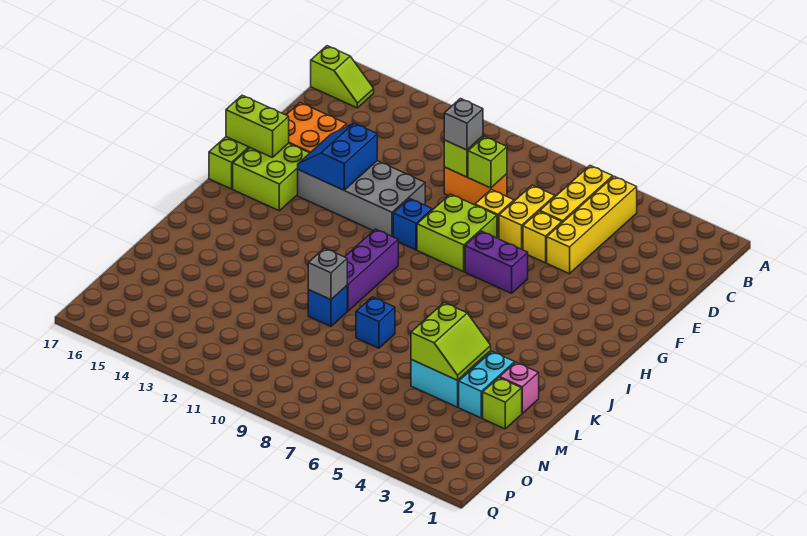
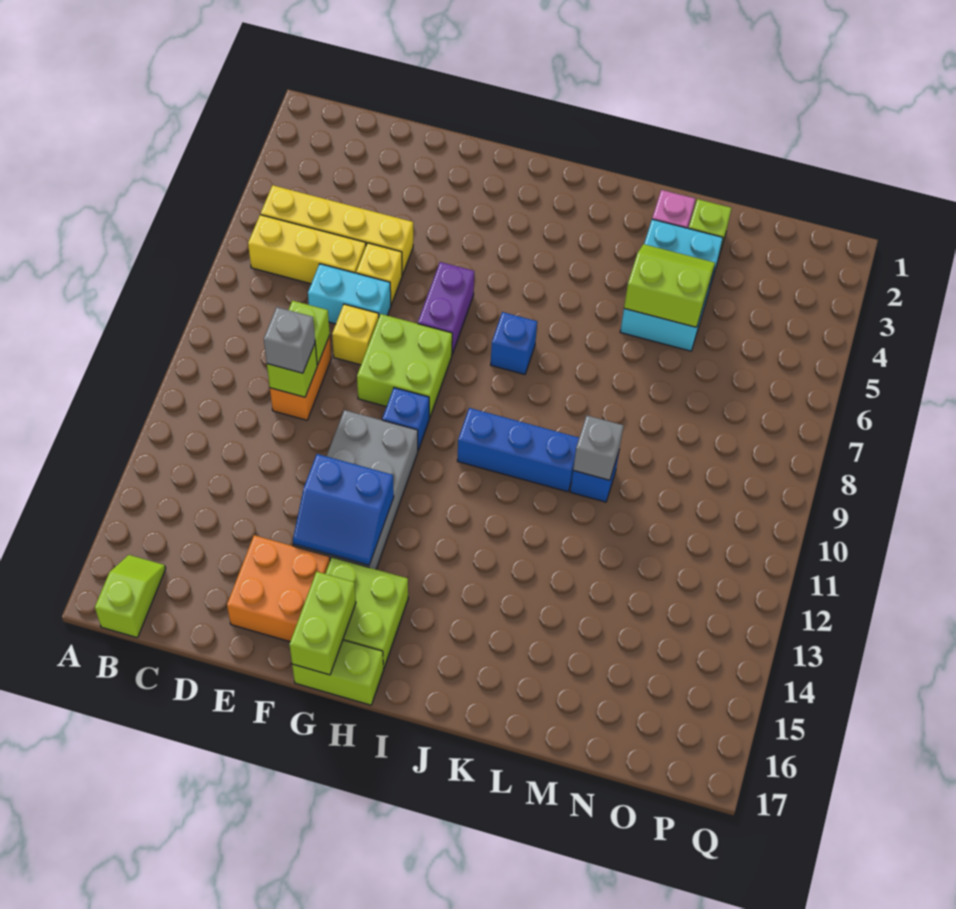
yellow 1x2 brick [499,185,555,250] -> cyan 1x2 brick [308,264,391,324]
purple 1x3 brick [345,229,398,311] -> blue 1x3 brick [457,408,579,492]
blue 1x1 brick [356,297,395,348] -> blue 1x1 brick moved to [491,312,537,375]

